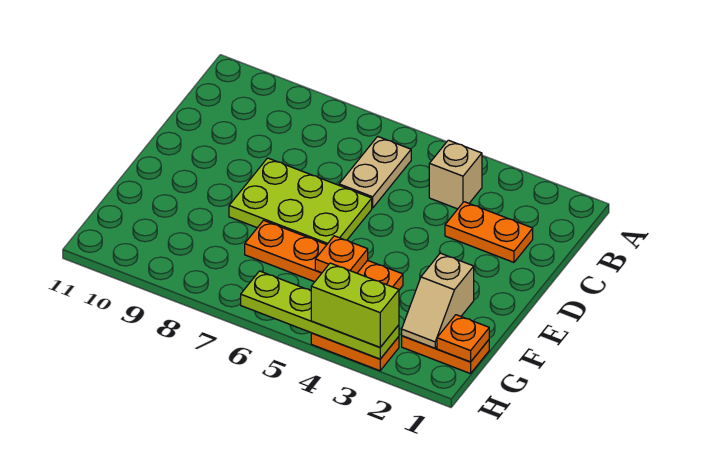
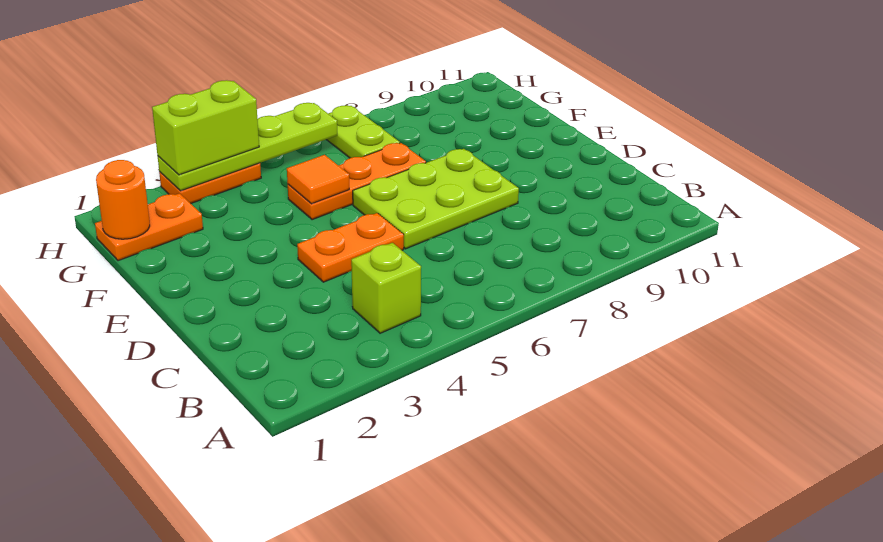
tan 1x1 brick [429,140,482,209] -> lime 1x1 brick [351,243,421,333]
tan 1x2 plate [339,137,411,208] -> none
orange 1x2 plate [445,202,533,262] -> orange 1x2 plate moved to [297,213,404,282]
tan 1x2 slope [402,253,474,348] -> none
orange 1x4 plate [245,220,403,290] -> orange 1x3 plate [288,143,426,220]
orange 1x1 plate [315,236,368,273] -> orange 1x1 tile [287,155,349,204]
orange 1x1 plate [437,315,489,362] -> orange 1x1 round brick [96,160,150,239]
none -> lime 1x2 plate [326,105,400,158]

